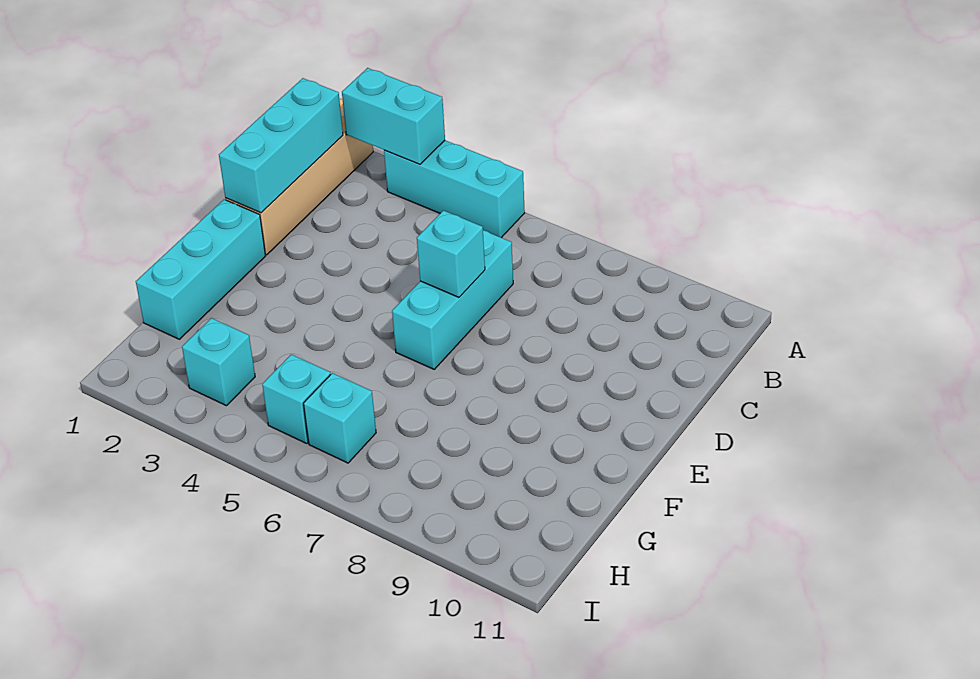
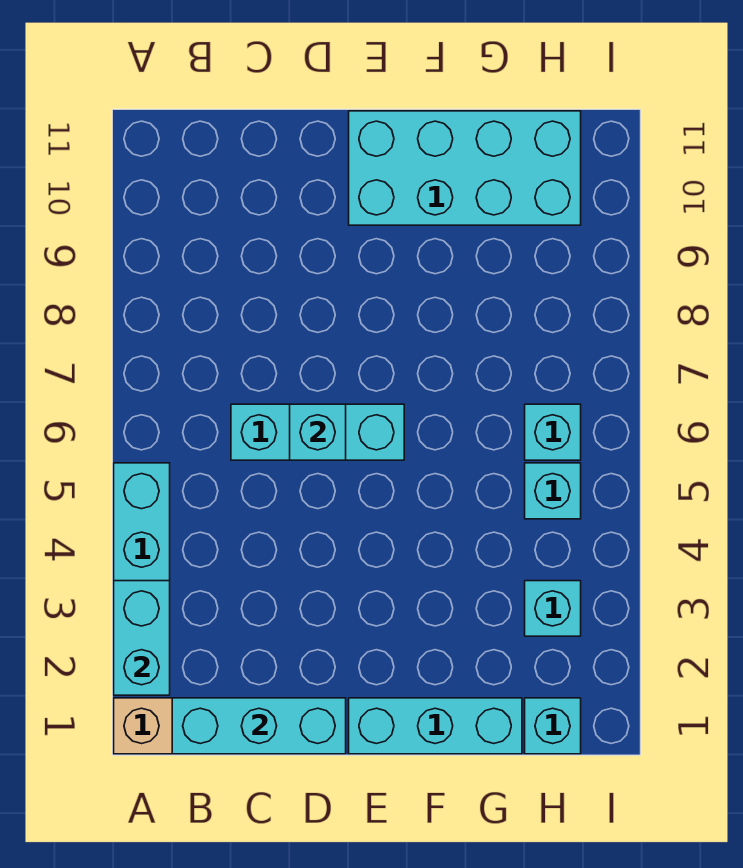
none -> cyan 2x4 brick [349,111,581,225]
none -> cyan 1x1 brick [525,698,581,754]

